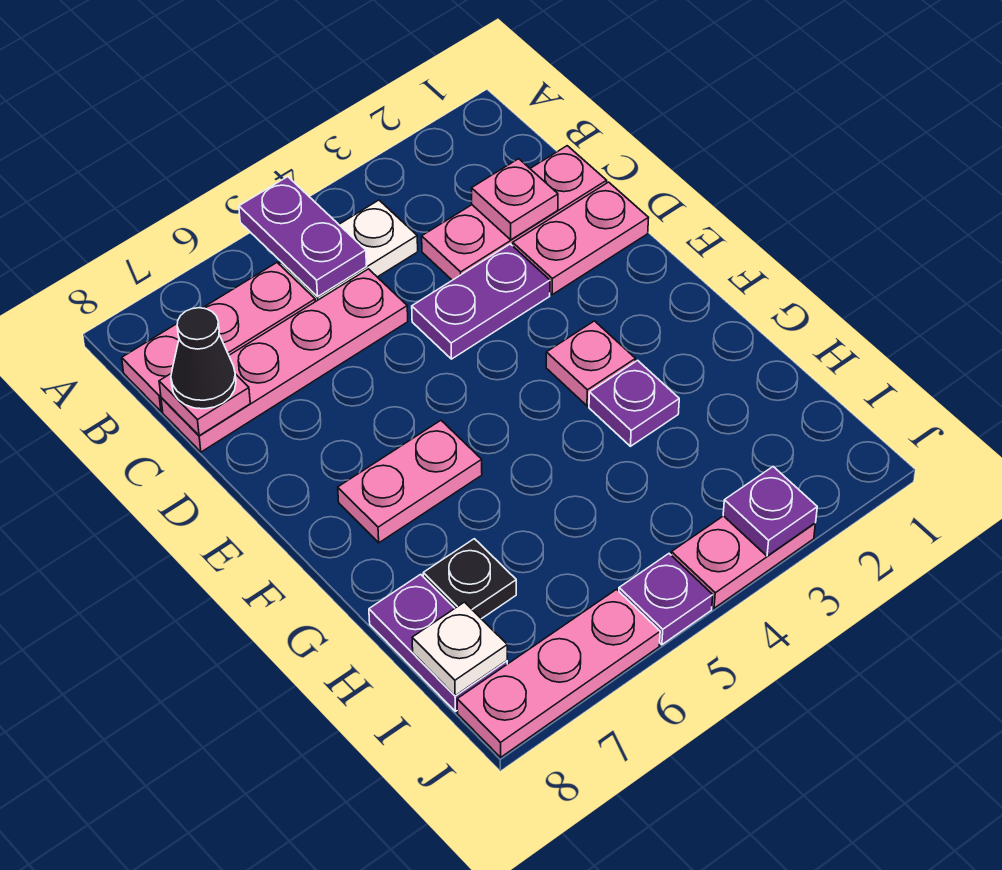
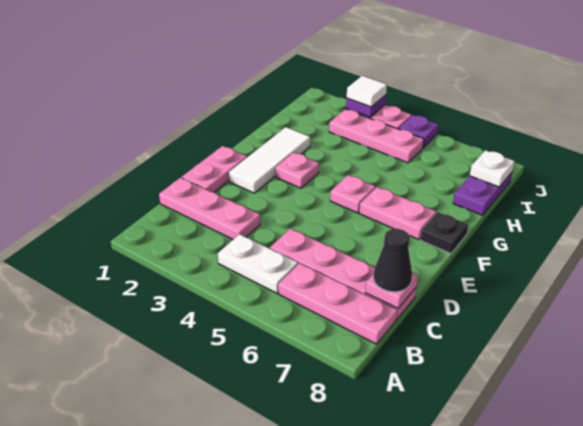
purple 1x2 plate [239,177,367,296] -> none
pink 1x1 plate [471,159,558,240] -> pink 1x1 plate moved to [330,175,376,213]
pink 1x2 plate [513,182,648,295] -> pink 1x2 plate turned to [182,146,247,193]
purple 1x2 plate [412,244,550,359] -> none
none -> white 1x3 tile [229,127,310,193]
purple 1x1 plate [589,360,679,446] -> none
black 1x1 plate [423,539,516,619] -> black 1x1 plate moved to [421,212,468,253]
none -> white 1x1 tile [347,76,387,107]
pink 1x3 plate [457,589,660,757] -> pink 1x3 plate moved to [329,109,424,163]

